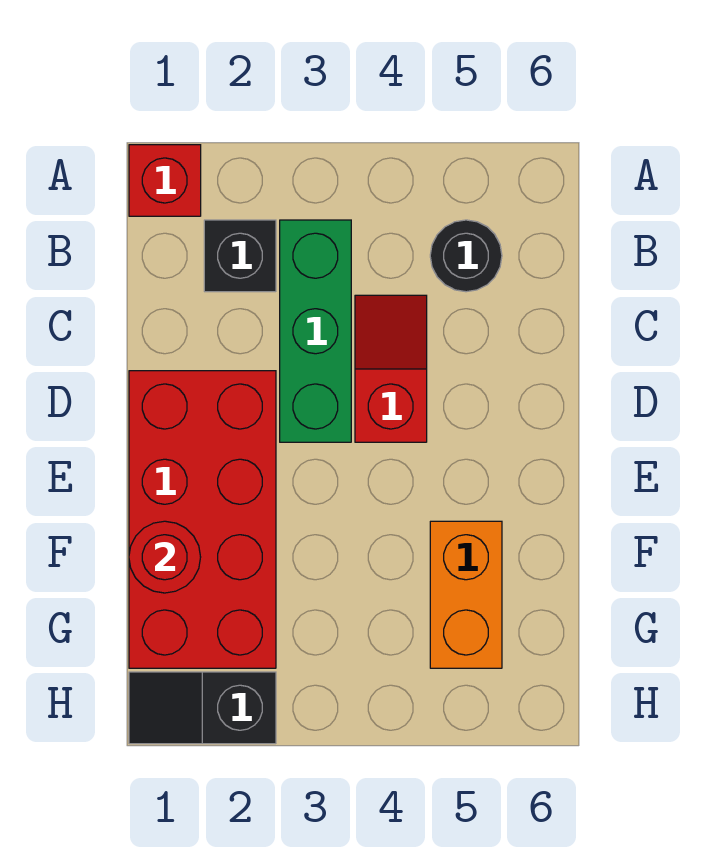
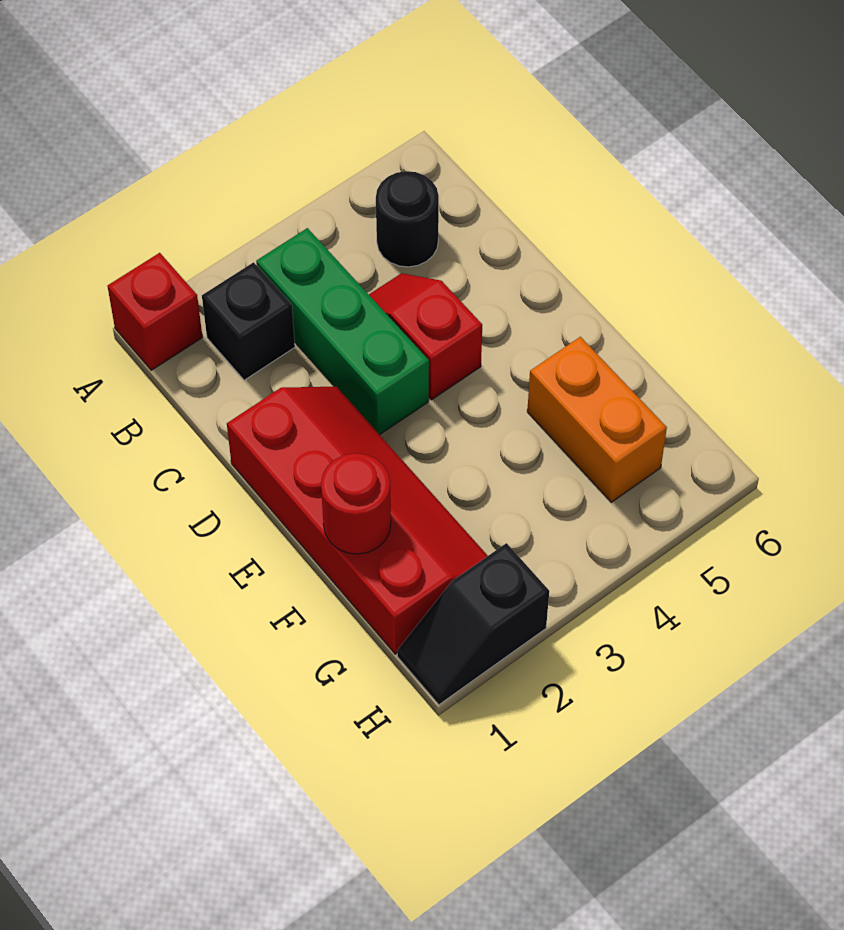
red 2x4 brick [129,371,276,668] -> red 2x4 slope [227,387,488,654]

